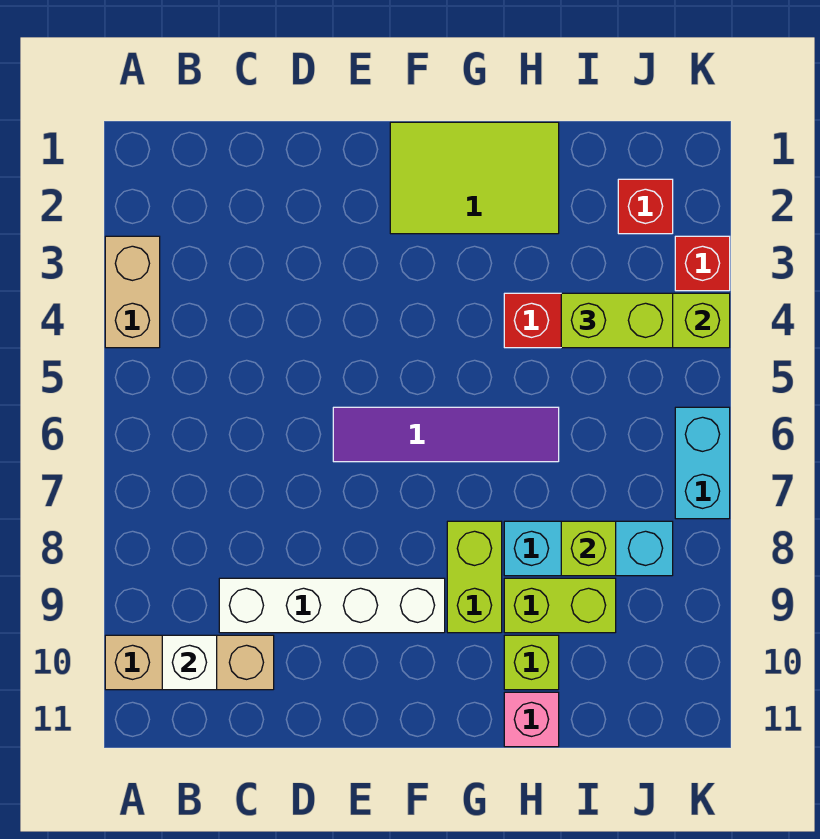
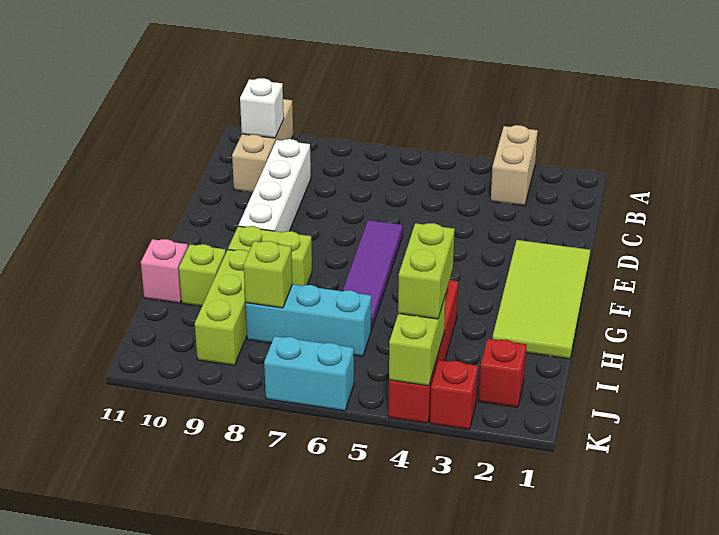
tan 1x2 brick [105,236,160,348] -> tan 1x2 brick turned to [491,125,538,206]
lime 2x3 tile [390,122,559,234] -> lime 2x4 tile [492,240,590,359]
cyan 1x3 brick [504,521,673,576] -> cyan 1x3 brick turned to [245,284,371,356]
lime 1x2 brick [504,578,616,633] -> lime 1x3 brick [195,250,249,365]

